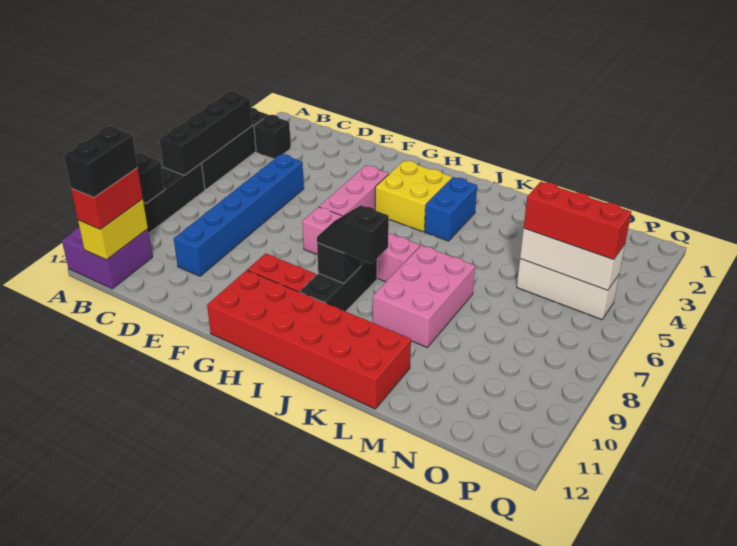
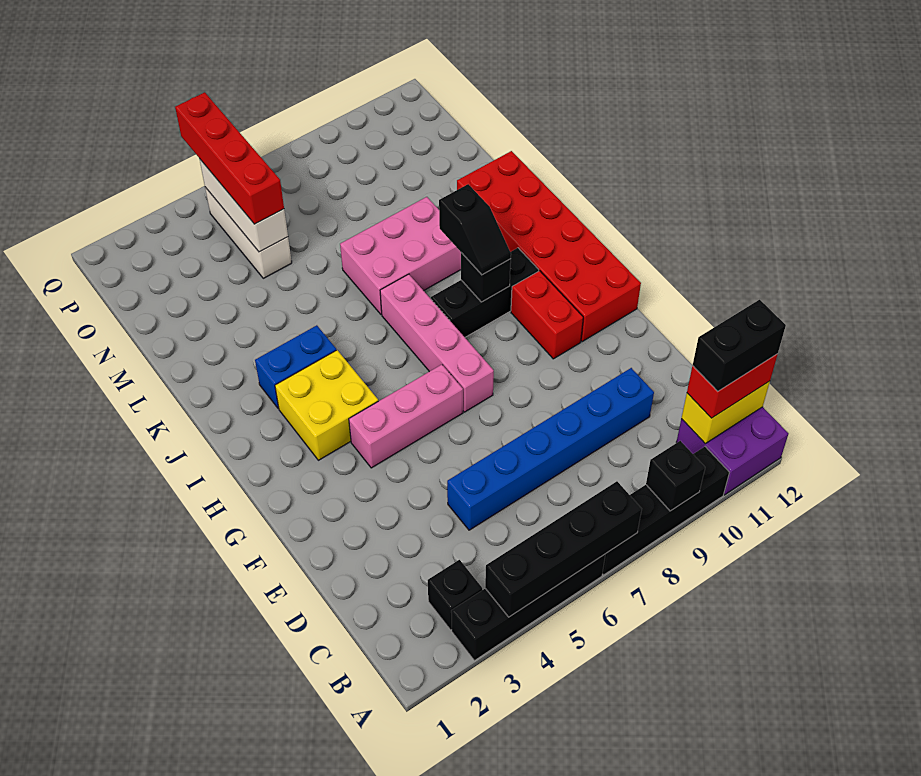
red 1x3 brick [524,182,631,260] -> red 1x4 brick [175,92,284,224]

